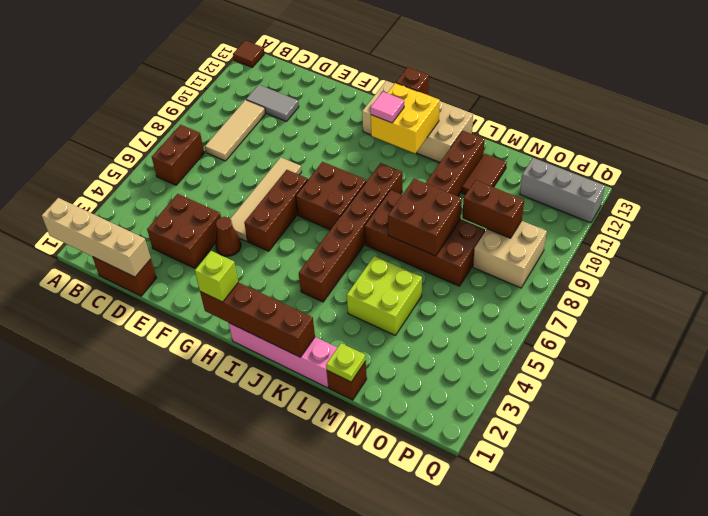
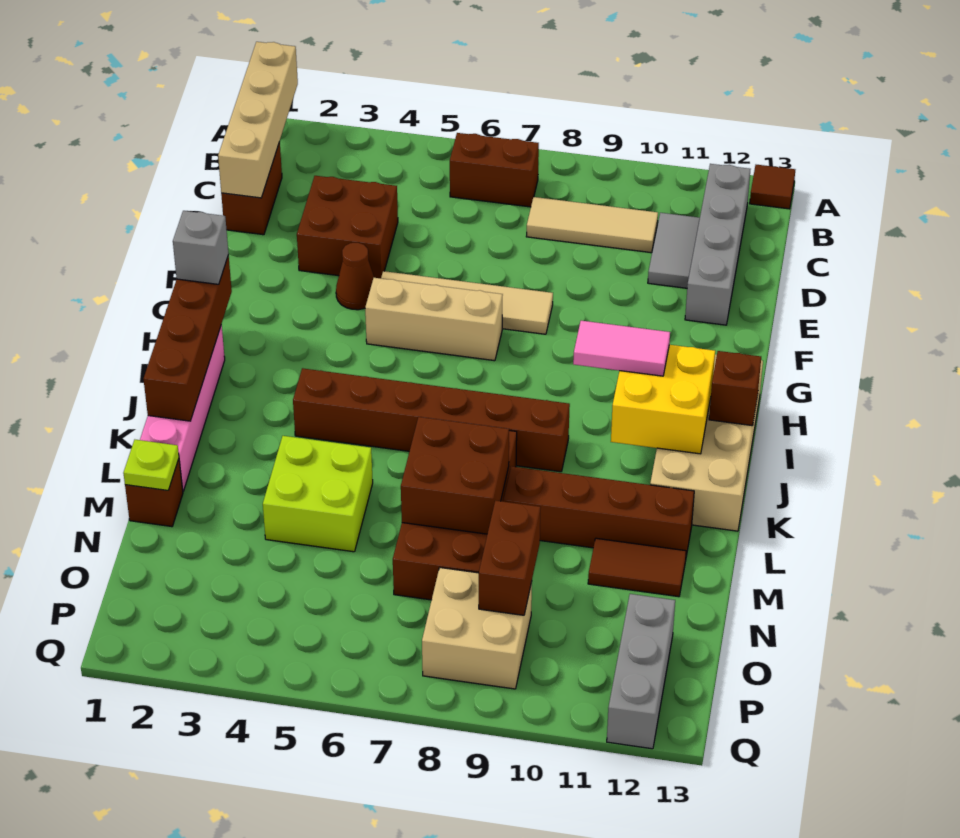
none -> grey 1x4 brick [685,164,750,325]
brown 1x3 brick [244,170,308,251] -> tan 1x3 brick [365,278,503,361]
lime 1x1 brick [195,251,238,302] -> grey 1x1 brick [173,211,229,284]
brown 2x2 brick [296,162,366,230] -> none
pink 1x1 tile [370,92,404,123] -> pink 1x2 tile [573,321,670,376]

